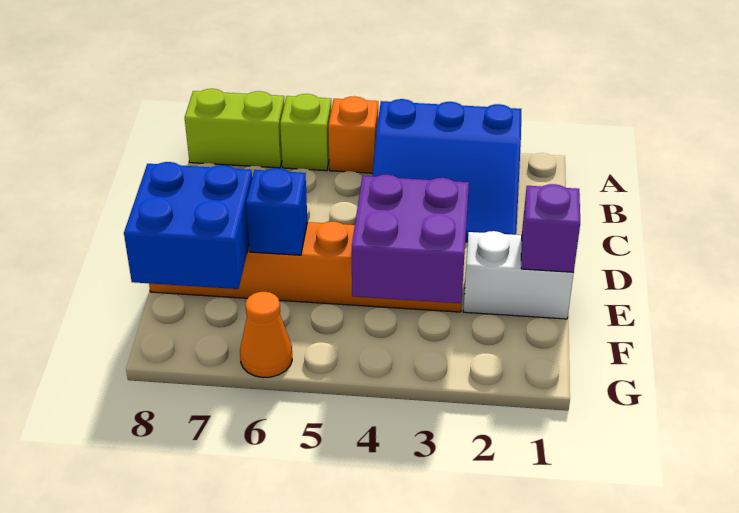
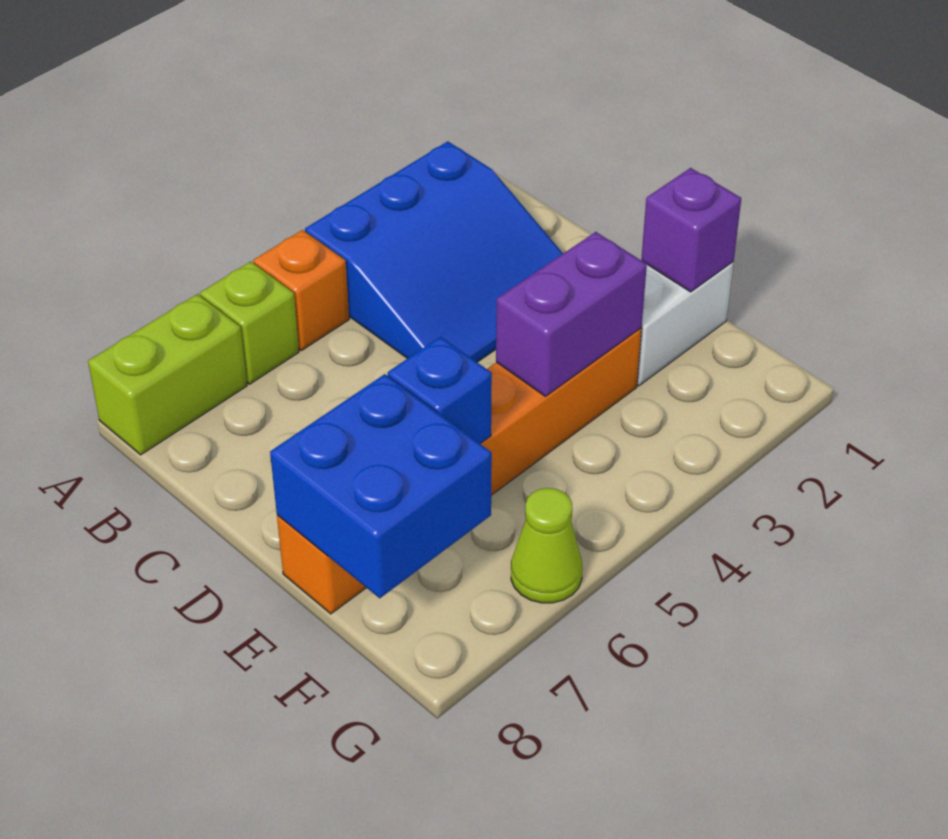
purple 2x2 brick [352,175,469,303] -> purple 1x2 brick [496,232,647,396]
orange 1x1 cone [240,292,292,377] -> lime 1x1 cone [511,488,582,603]

